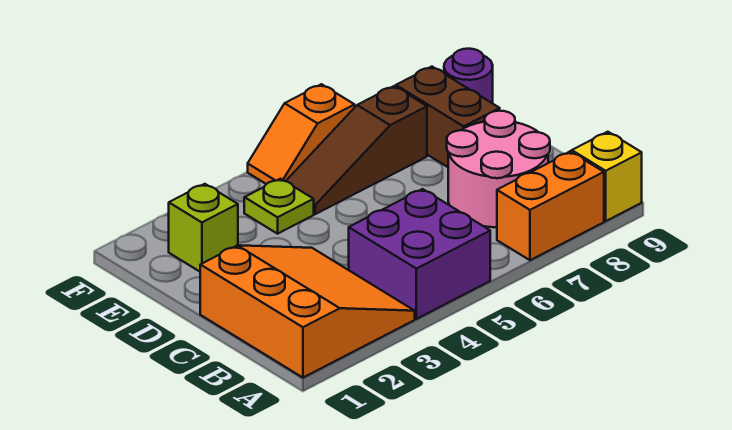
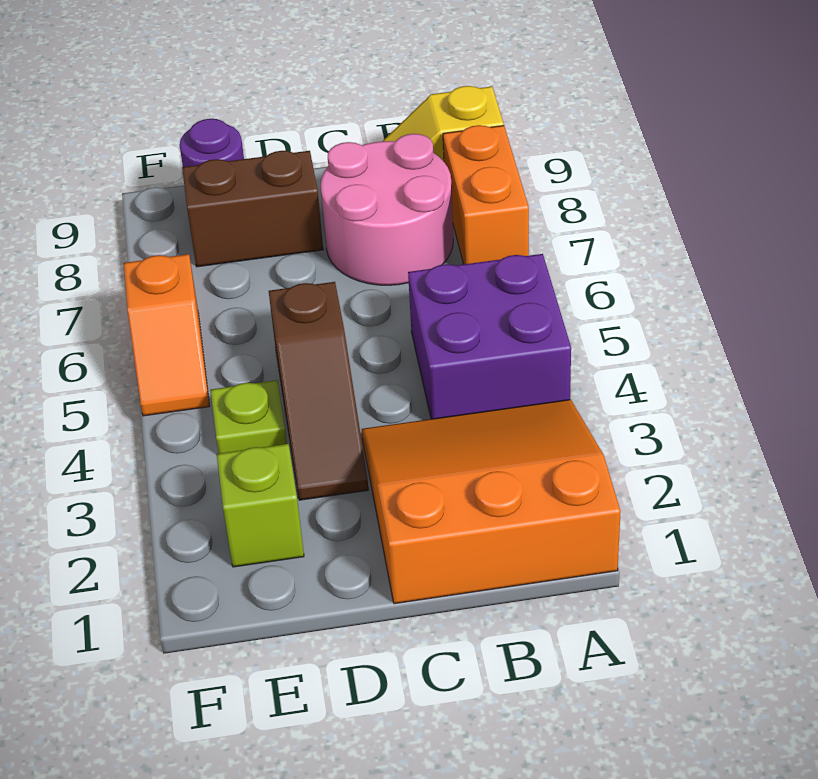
brown 1x3 slope [286,86,427,214] -> brown 1x3 slope moved to [269,282,368,500]

